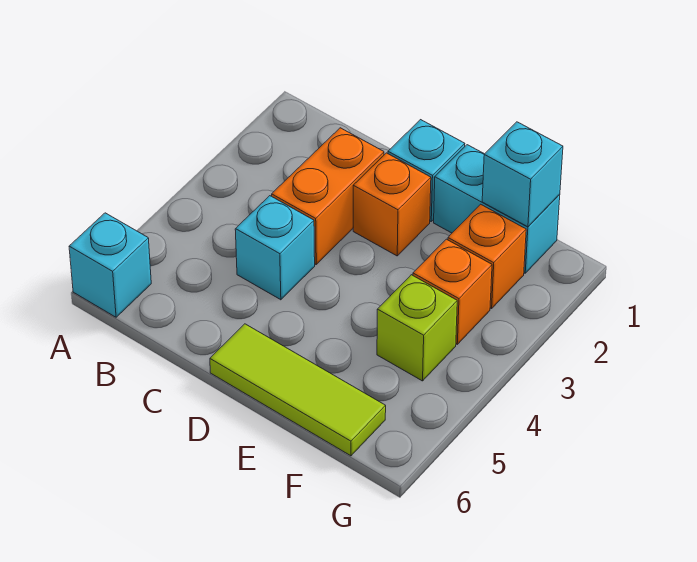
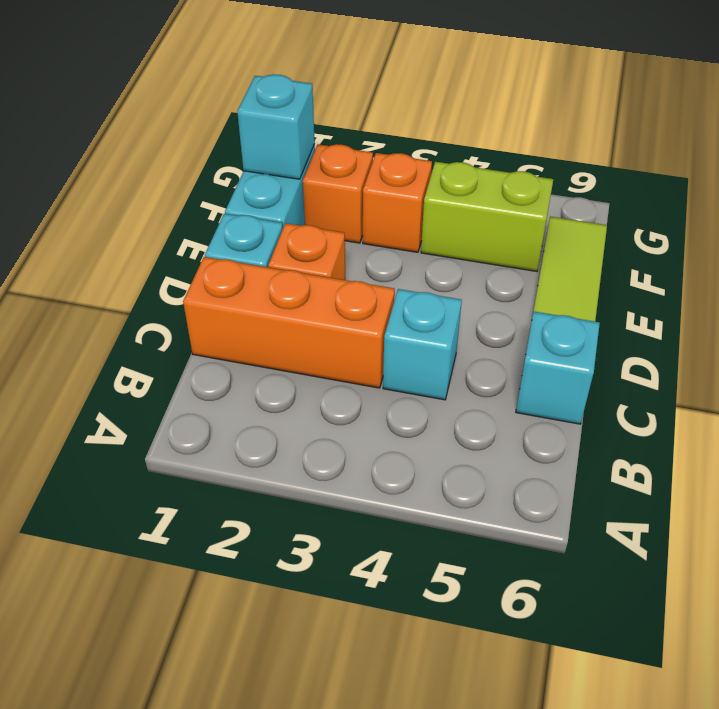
cyan 1x1 brick [69,213,151,317] -> cyan 1x1 brick moved to [516,311,600,424]
orange 1x2 brick [272,128,384,264] -> orange 1x3 brick [183,257,395,388]
lime 1x1 brick [377,275,457,381] -> lime 1x2 brick [421,162,553,271]

